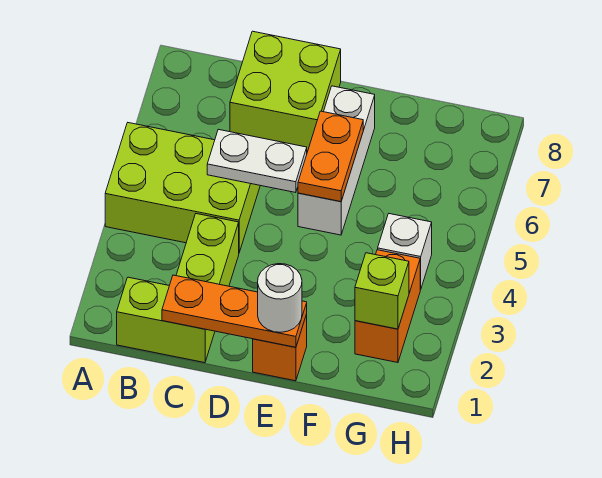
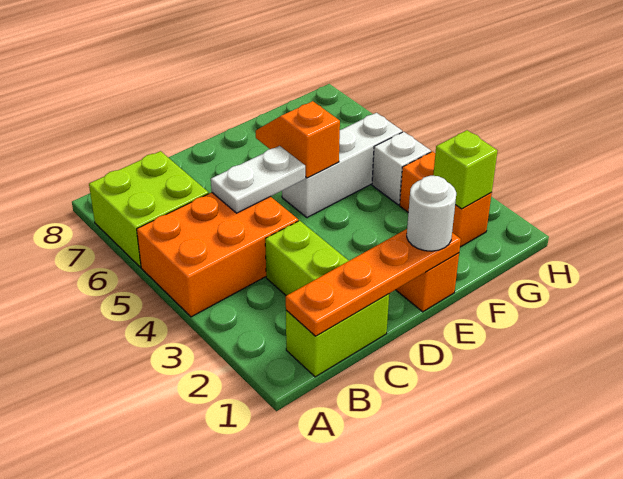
lime 2x3 brick [105,123,260,252] -> orange 2x3 brick [137,192,298,317]
orange 1x3 plate [162,275,307,347] -> orange 1x4 plate [286,229,461,336]
lime 2x2 brick [230,31,341,151] -> lime 2x2 brick moved to [89,151,209,267]
white 1x3 brick [298,86,375,235] -> white 1x3 brick turned to [282,113,402,218]
orange 1x2 plate [298,111,363,202] -> orange 1x2 slope [256,101,340,178]

